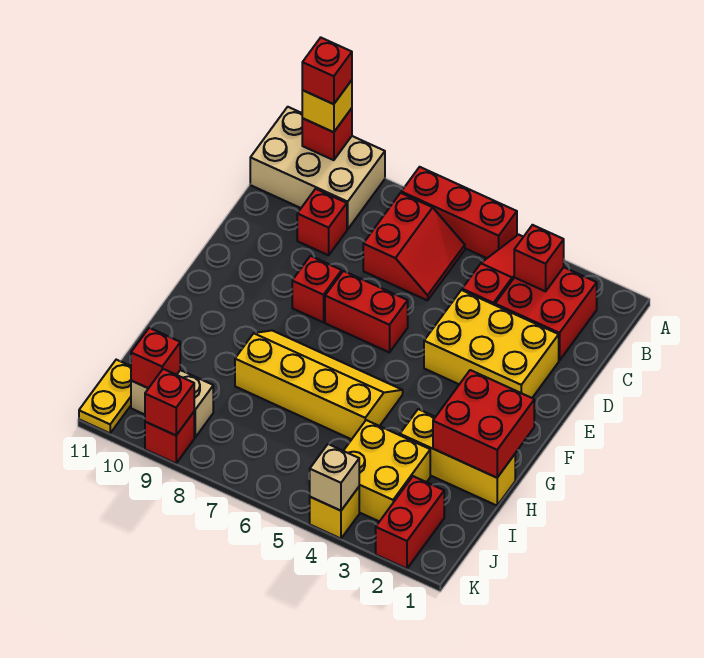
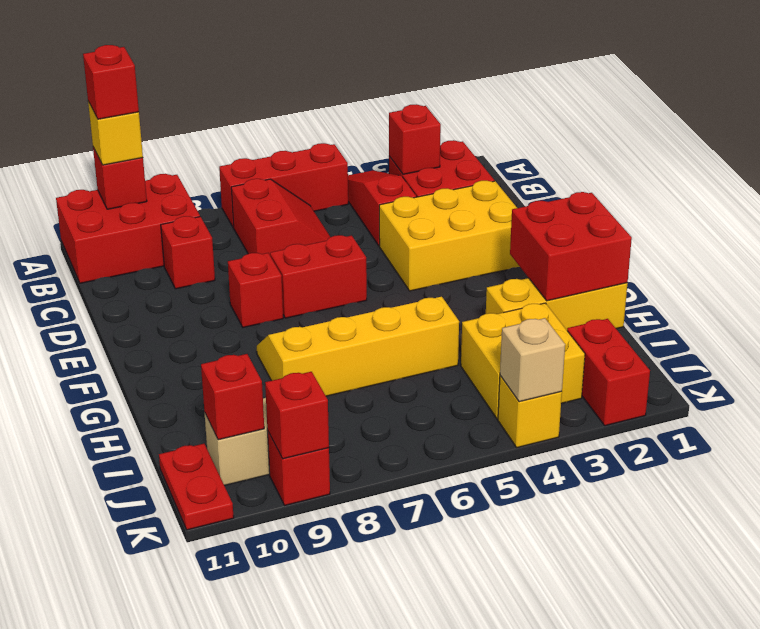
tan 2x3 brick [250,107,385,229] -> red 2x3 brick [56,174,200,283]
yellow 1x2 plate [79,360,131,433] -> red 1x2 plate [159,444,234,530]

